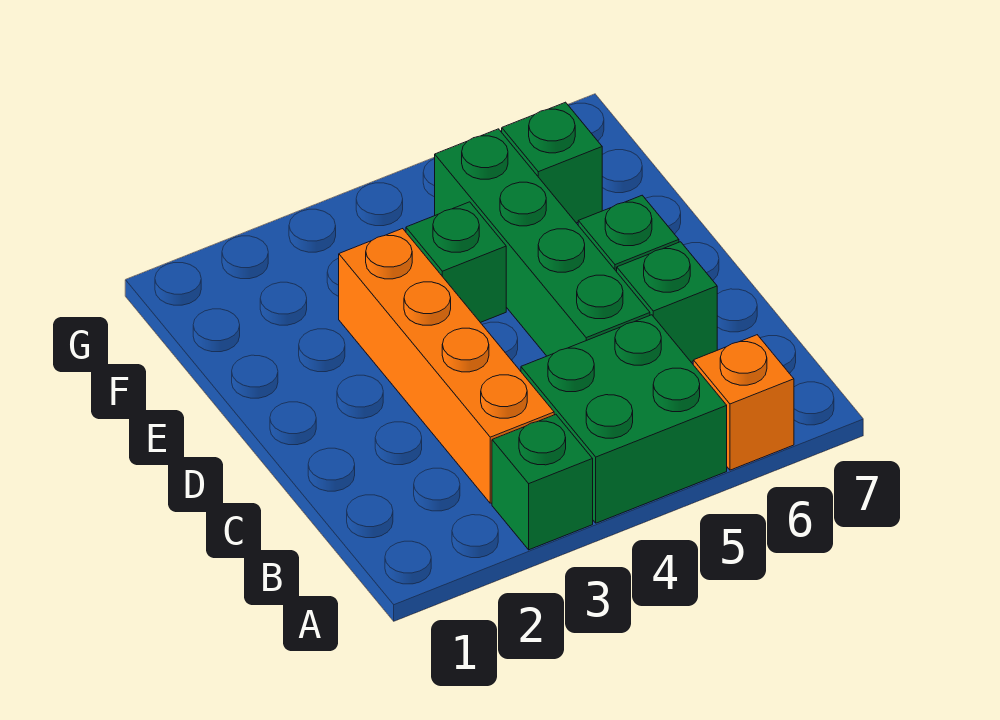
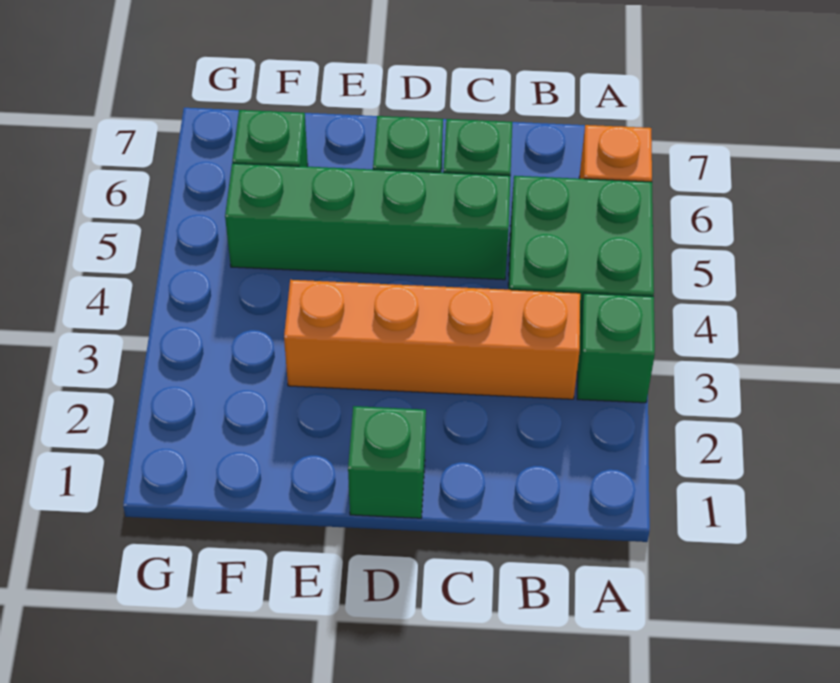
green 1x1 brick [406,202,506,323] -> green 1x1 brick moved to [348,406,426,518]

